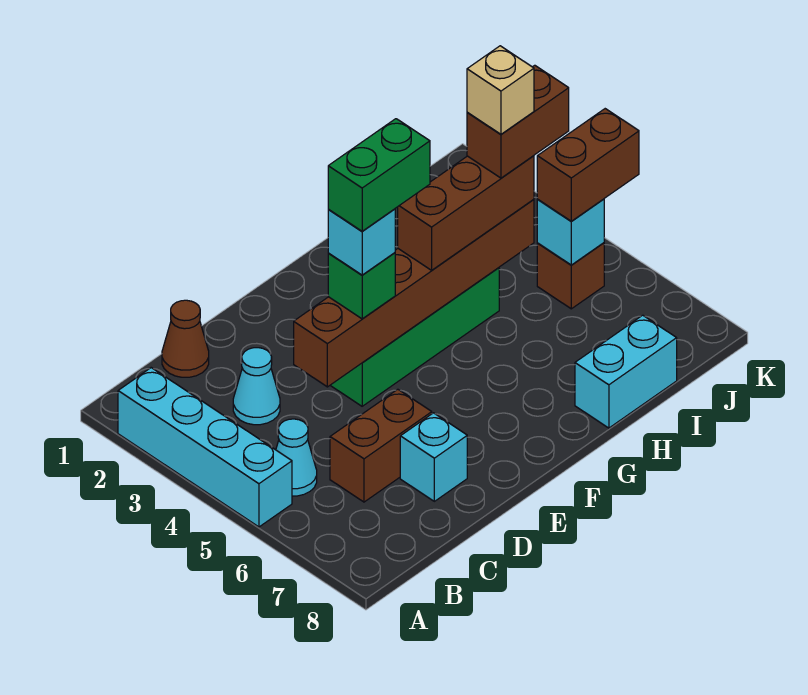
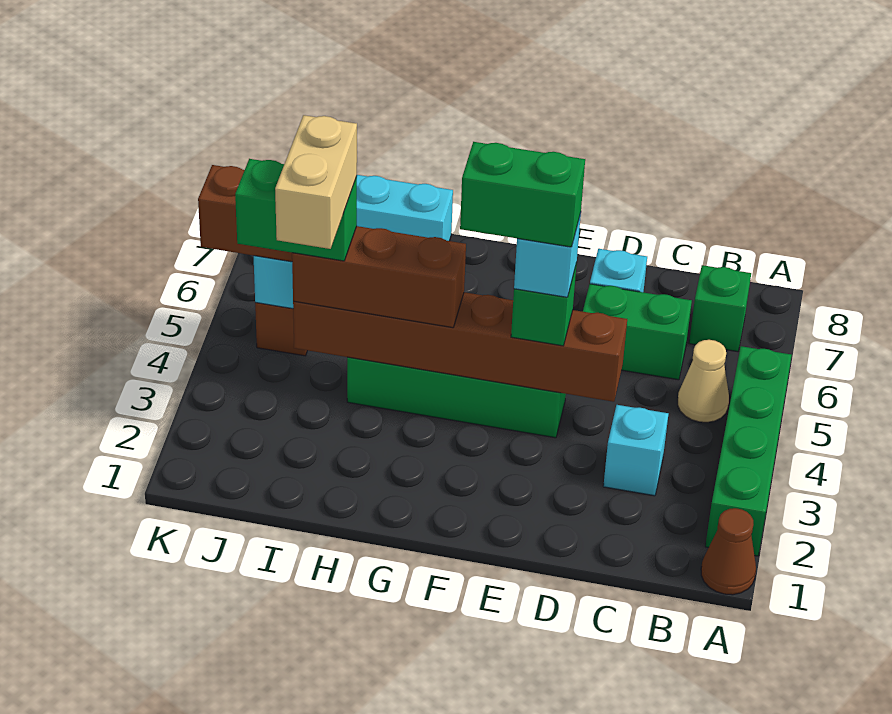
cyan 1x4 brick [118,368,292,527] -> green 1x4 brick [705,346,792,556]
cyan 1x1 cone [276,419,317,496] -> tan 1x1 cone [678,340,729,422]
none -> green 1x1 brick [689,265,751,352]
brown 1x1 cone [162,300,209,377] -> brown 1x1 cone moved to [701,508,756,595]
cyan 1x1 cone [233,348,280,425] -> cyan 1x1 brick [603,405,668,496]
brown 1x2 brick [330,389,432,502] -> green 1x2 brick [583,284,692,380]
brown 1x2 brick [467,65,569,178] -> green 1x2 brick [235,159,357,261]
tan 1x1 brick [467,46,534,134] -> tan 1x2 brick [275,115,357,249]

